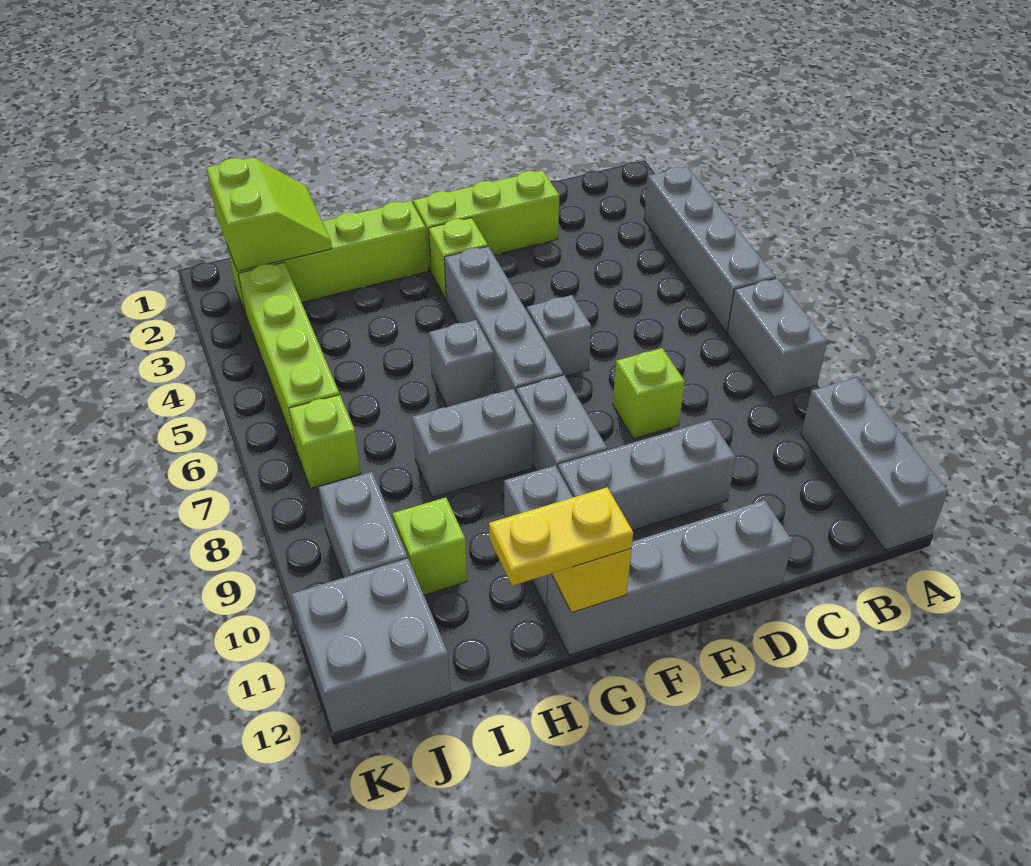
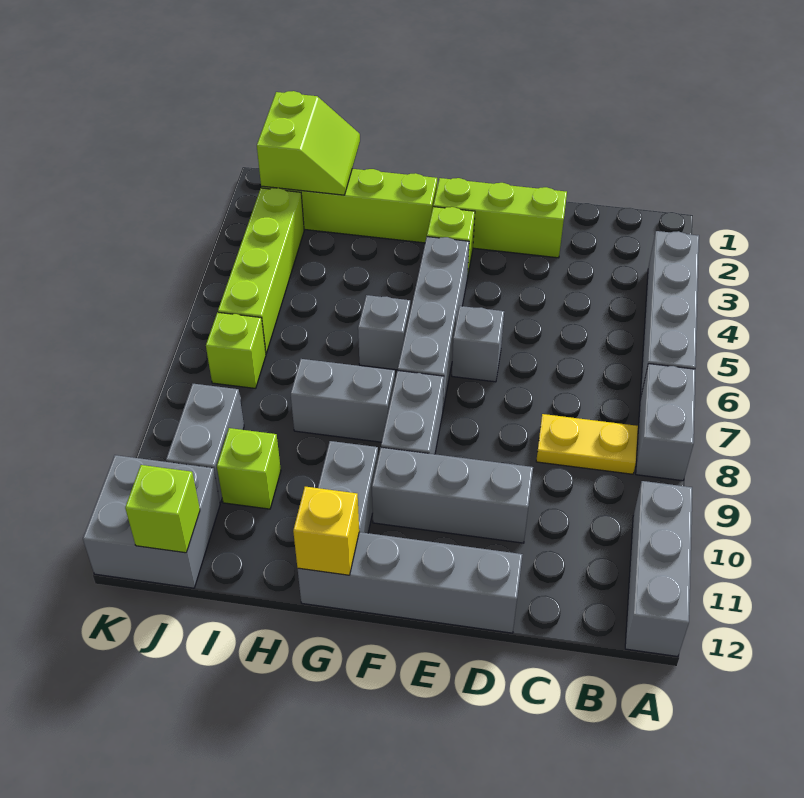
lime 1x1 brick [613,348,685,439] -> lime 1x1 brick moved to [125,465,200,553]
yellow 1x2 plate [489,487,633,586] -> yellow 1x2 plate moved to [536,414,638,474]

